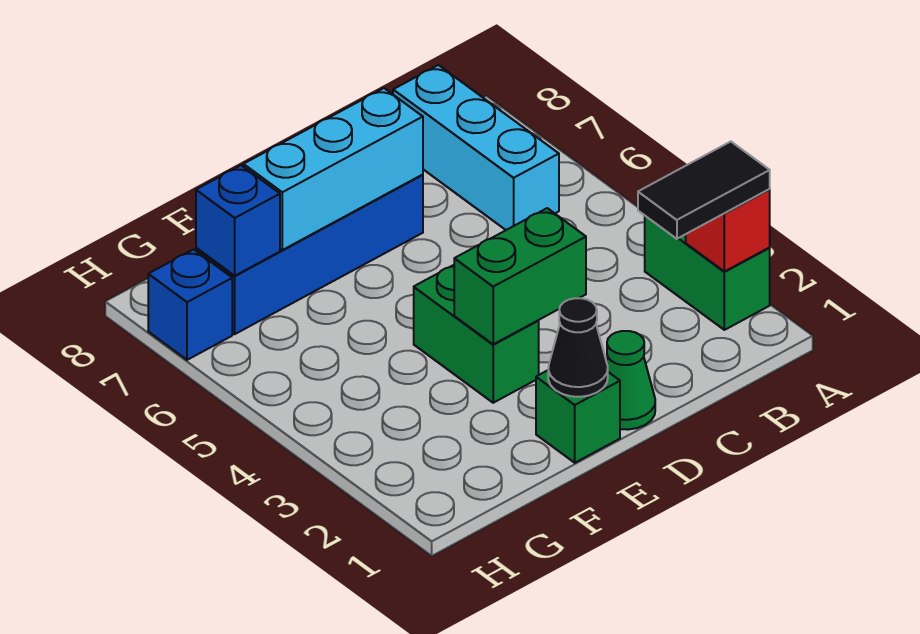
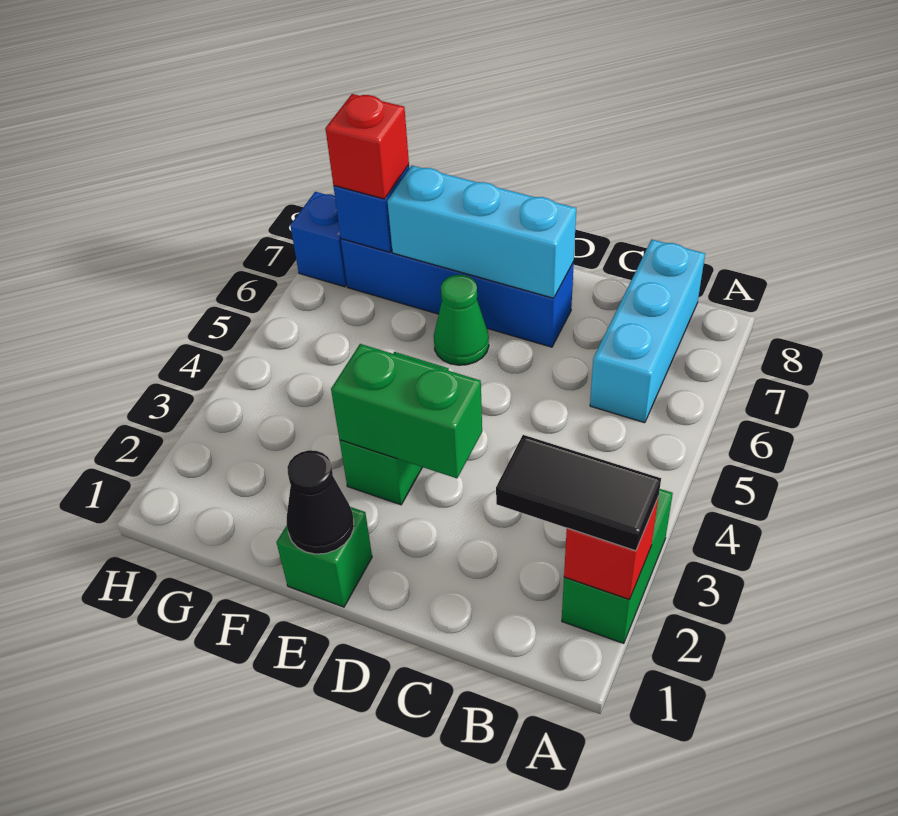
green 1x1 cone [606,331,655,430] -> green 1x1 cone moved to [434,275,489,365]
none -> red 1x1 brick [325,94,409,199]

